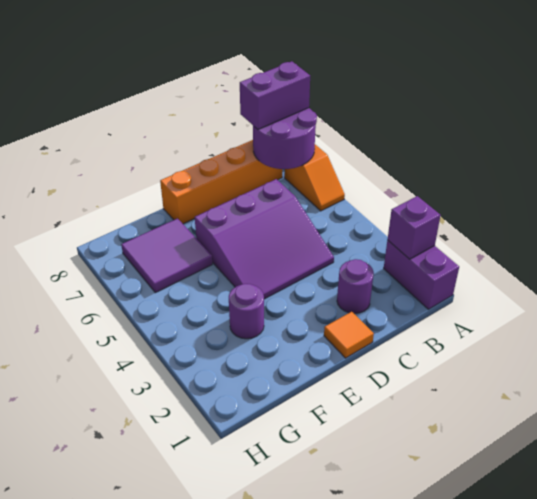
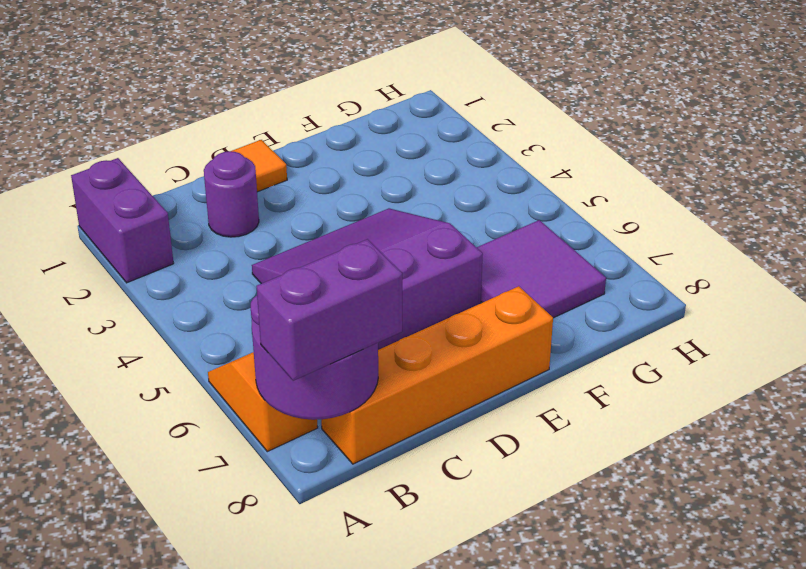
purple 1x1 brick [387,196,441,259] -> none
purple 1x1 round brick [229,284,264,339] -> none

